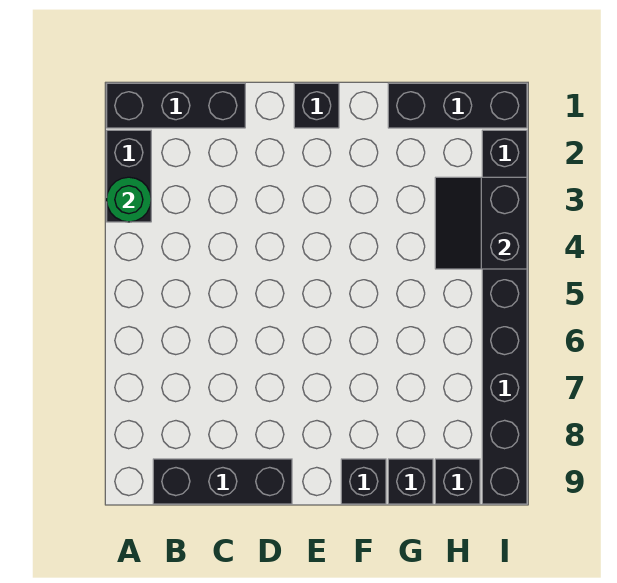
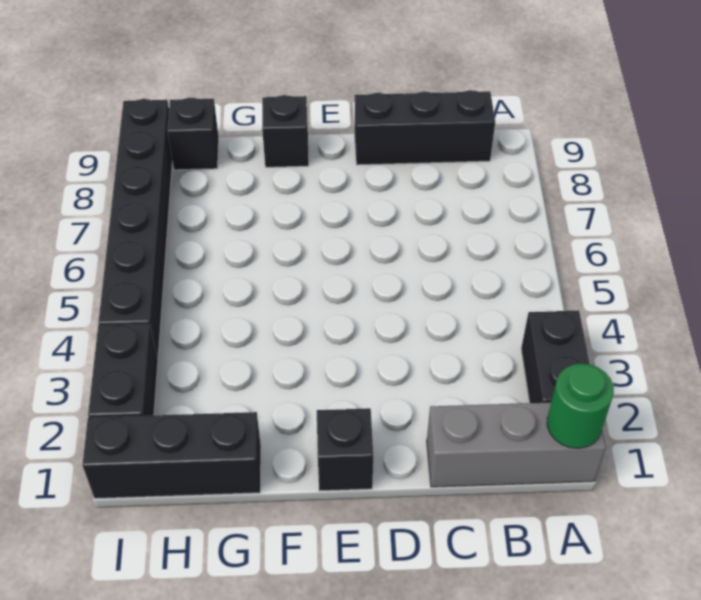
black 1x3 brick [107,83,245,128] -> grey 1x3 brick [427,402,606,487]
green 1x1 round brick [107,177,151,222] -> green 1x1 round brick moved to [547,363,614,448]
black 1x1 brick [388,459,433,504] -> none
black 2x2 slope [435,177,527,269] -> none

